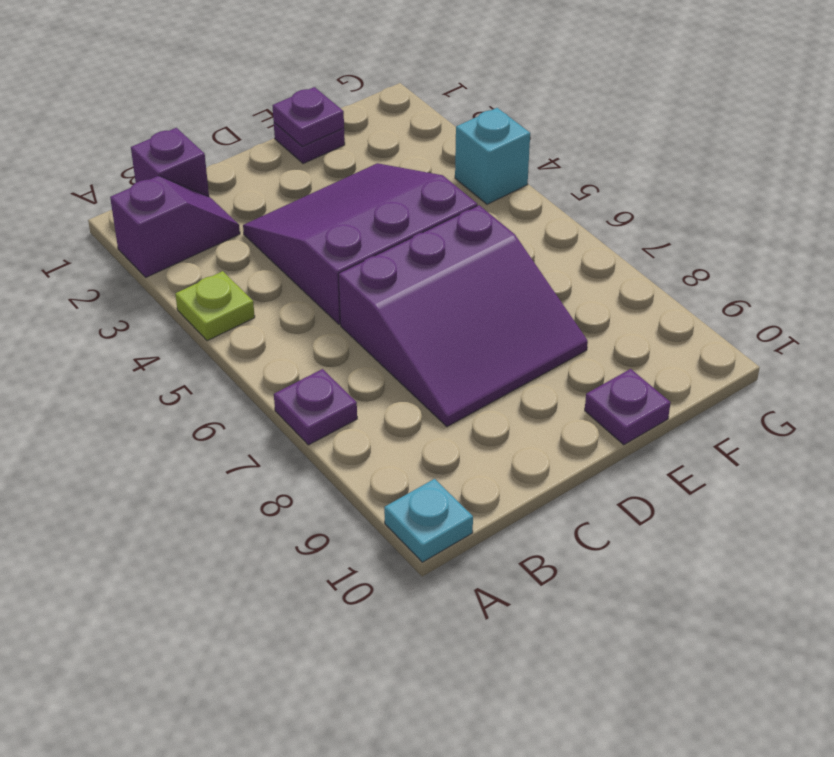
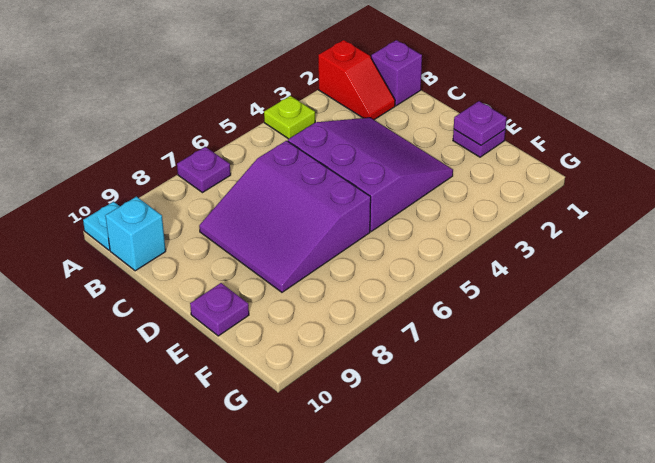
purple 1x2 slope [110,176,240,277] -> red 1x2 slope [318,40,395,120]
cyan 1x1 brick [455,108,530,204] -> cyan 1x1 brick moved to [105,197,166,271]

